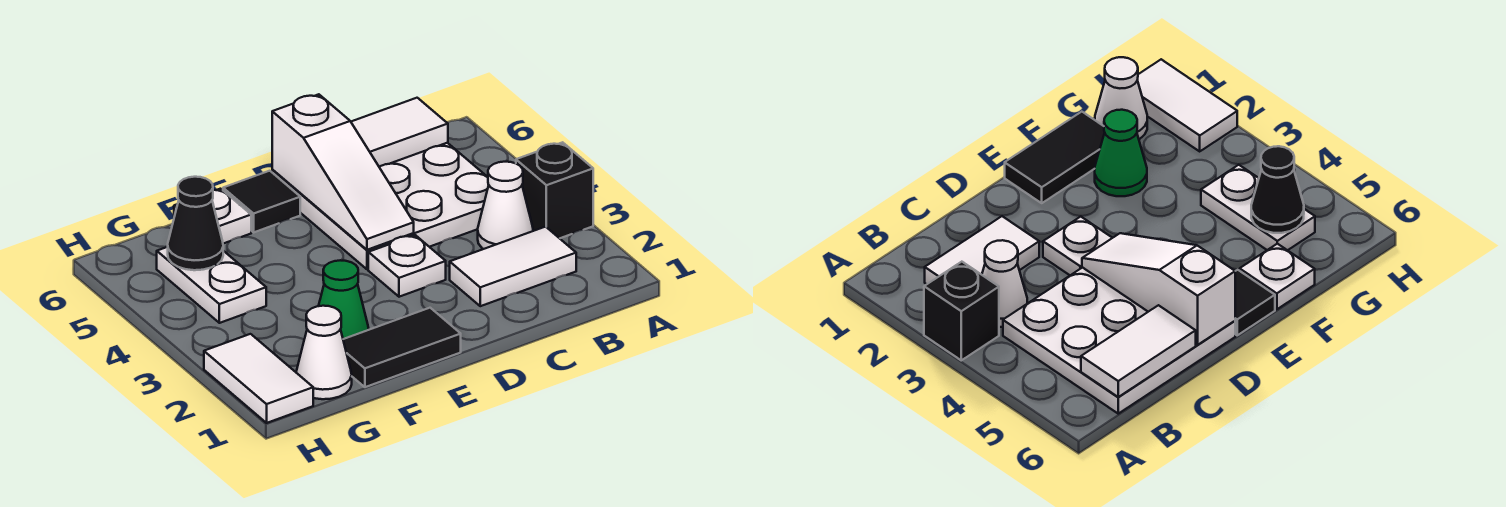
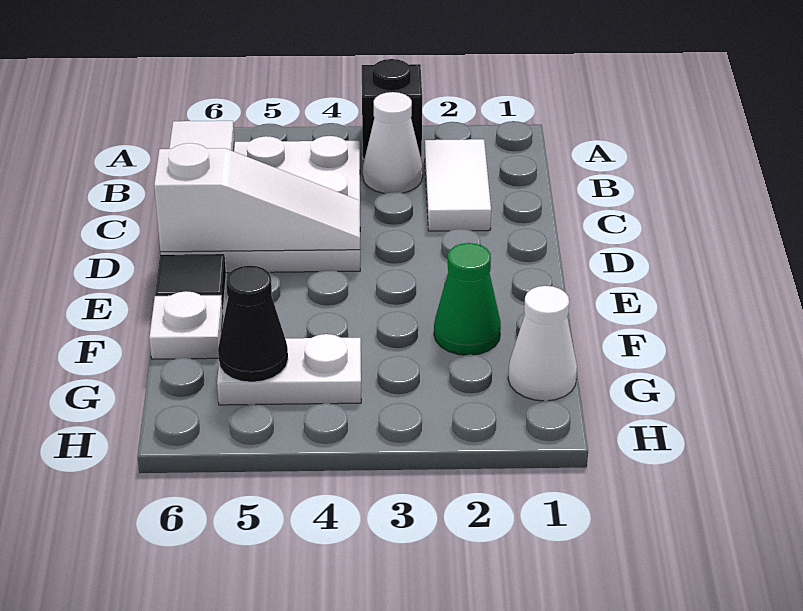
white 1x1 plate [368,235,446,297] -> none
black 1x2 tile [343,308,461,387] -> none
white 1x2 tile [204,334,313,423] -> none

